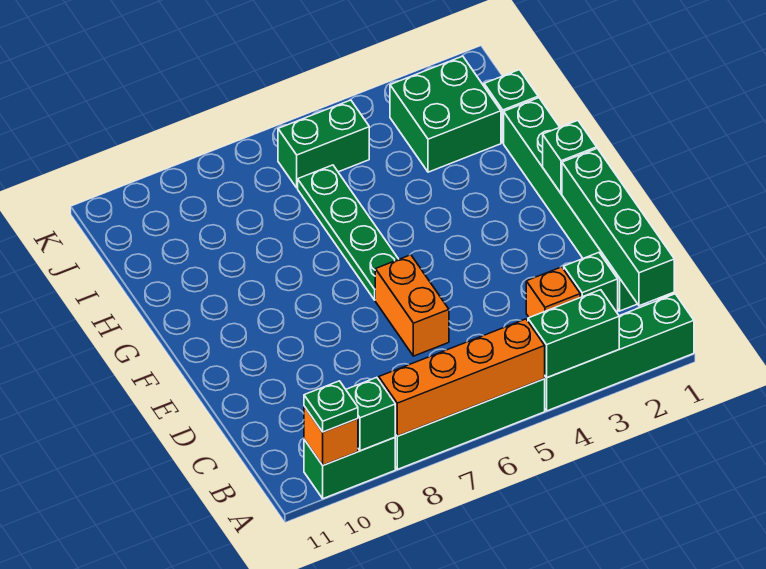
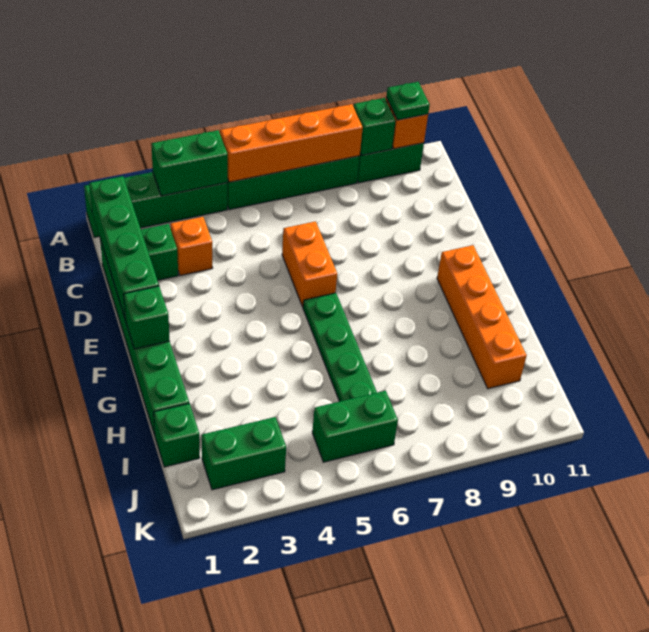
none -> orange 1x4 brick [437,245,527,389]
green 2x2 brick [390,56,501,172] -> green 1x2 brick [202,417,286,490]

